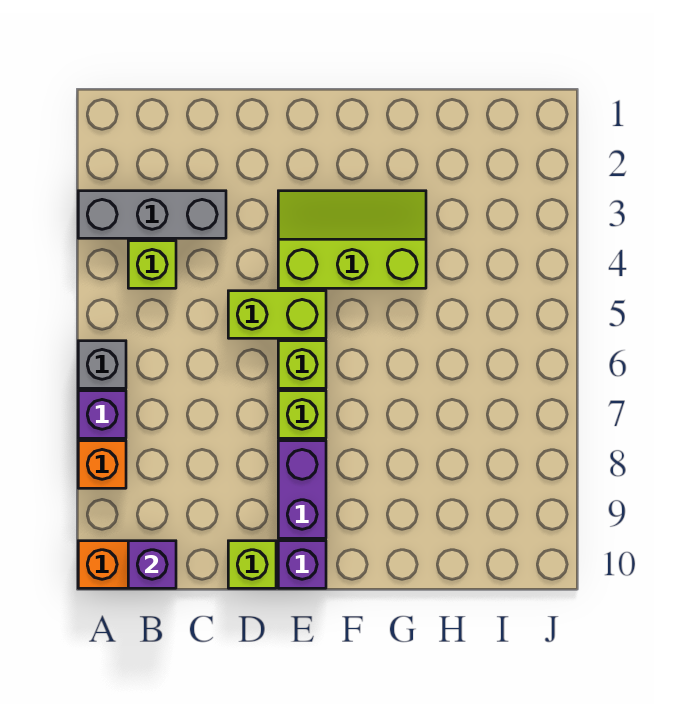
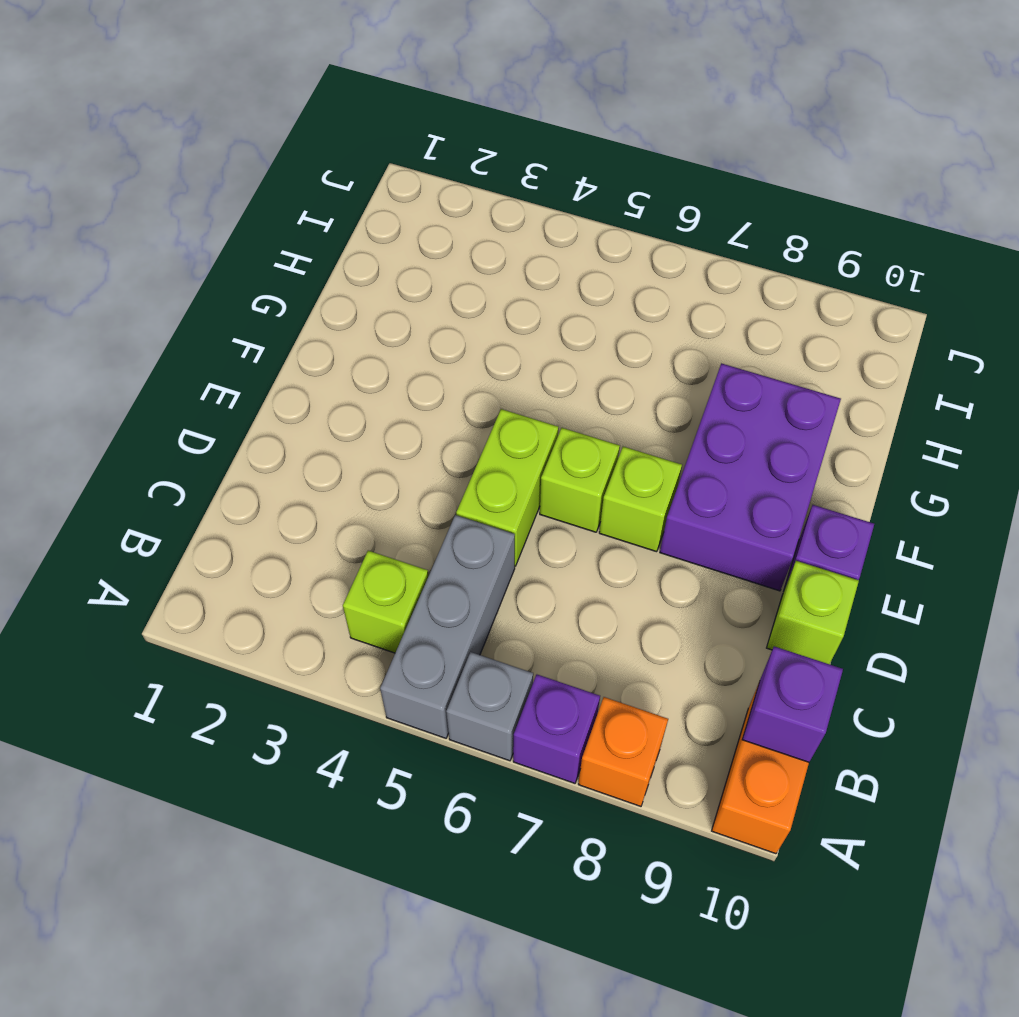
grey 1x3 brick [78,191,226,238] -> grey 1x3 brick moved to [380,515,515,738]
lime 2x3 slope [278,191,426,288] -> none
purple 1x2 brick [278,441,326,538] -> purple 2x3 brick [660,363,841,591]

